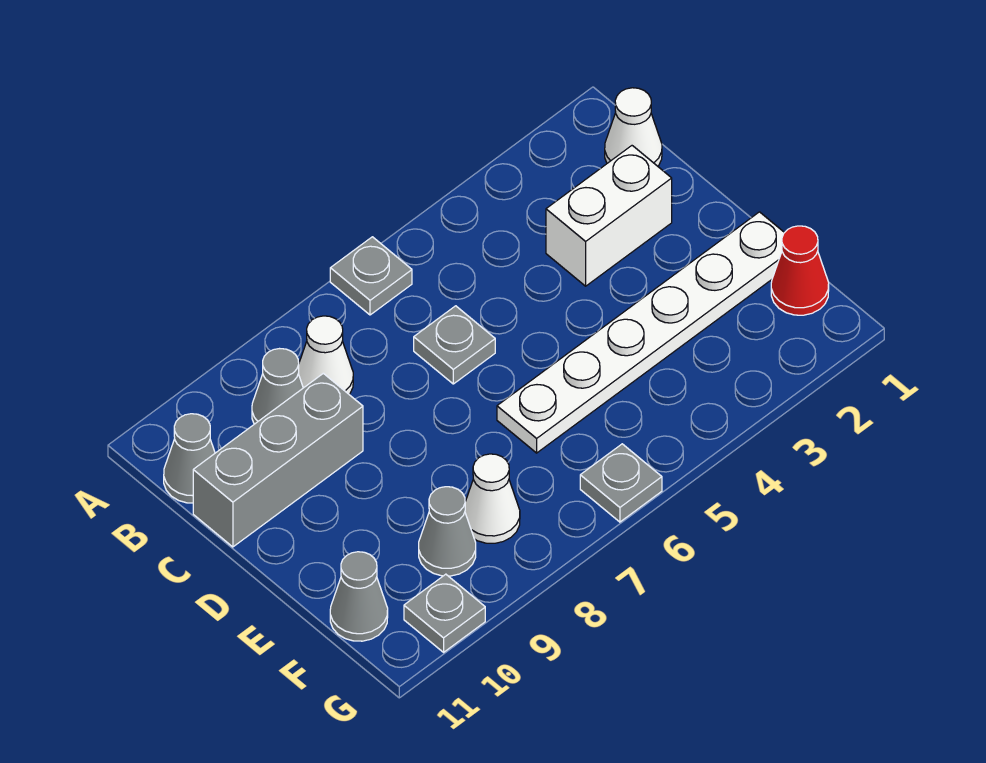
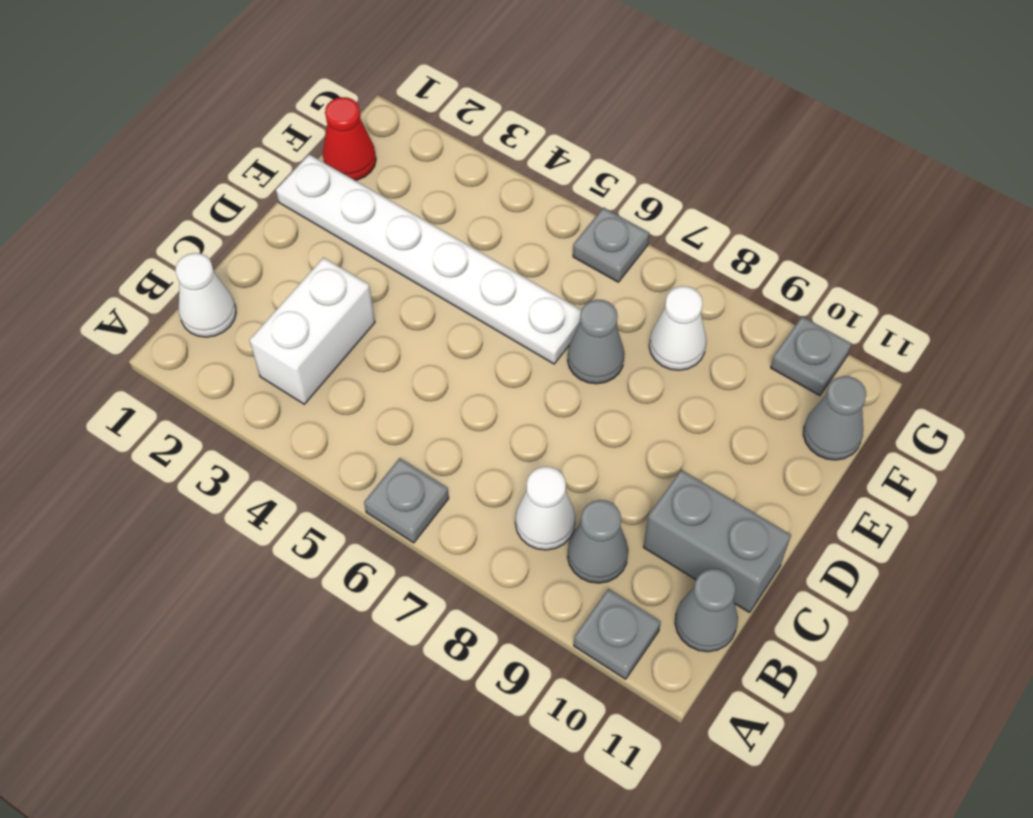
white 1x2 brick [546,146,672,286] -> white 1x2 brick turned to [250,257,375,404]
grey 1x1 plate [414,306,495,384] -> grey 1x1 plate moved to [574,589,661,679]
grey 1x3 brick [193,373,363,547] -> grey 1x2 brick [643,470,791,612]
grey 1x1 cone [419,487,476,576] -> grey 1x1 cone moved to [568,300,624,384]

